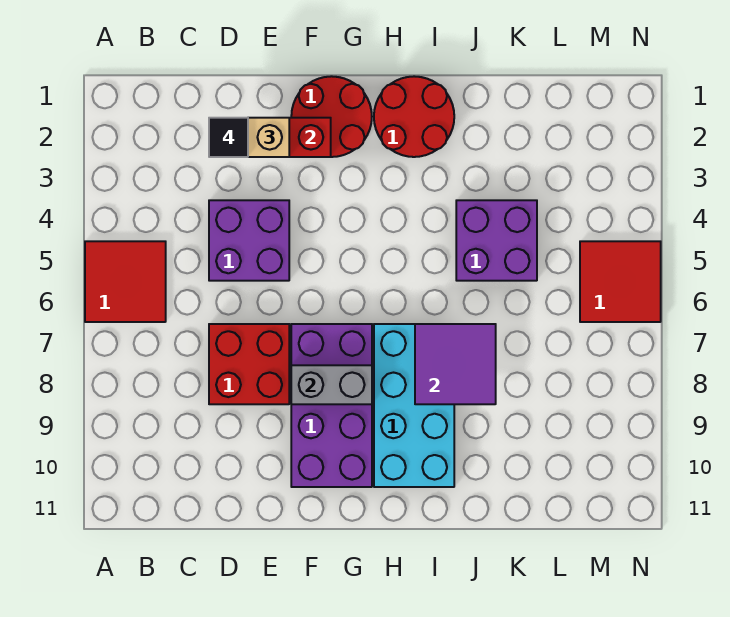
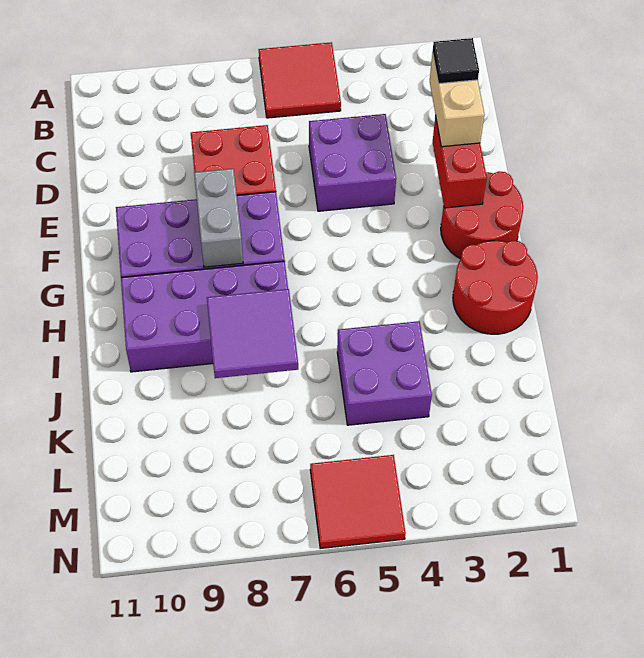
cyan 2x4 brick [374,324,454,487] -> purple 2x4 brick [121,261,288,372]

